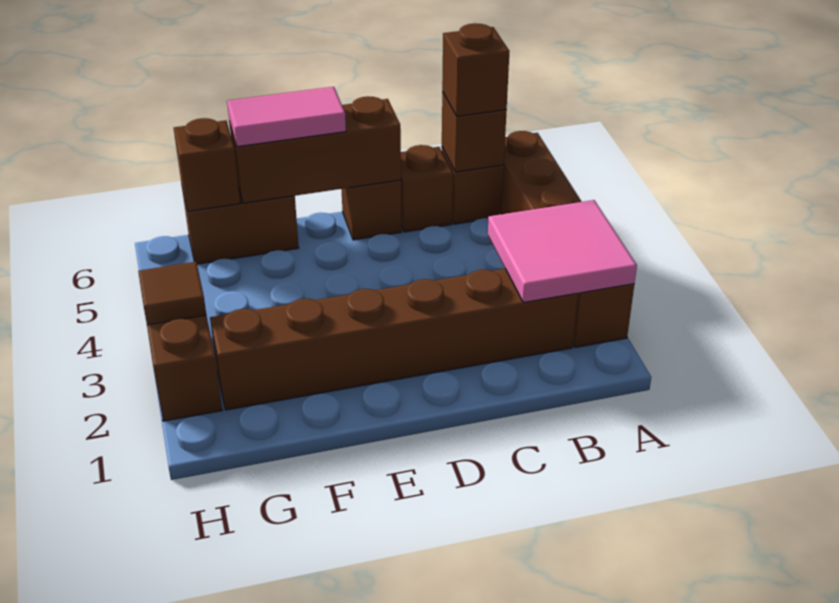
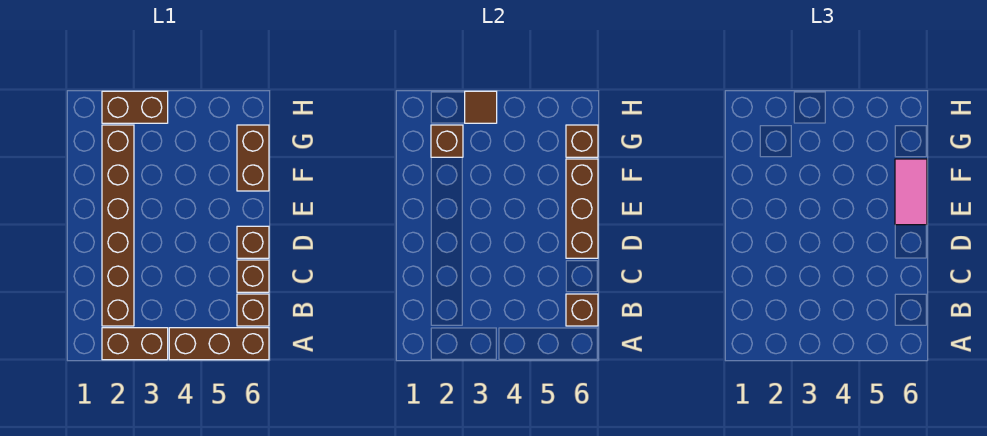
pink 2x2 tile [488,200,637,303] -> none
brown 1x1 brick [442,23,509,116] -> brown 1x1 brick moved to [431,125,463,157]

